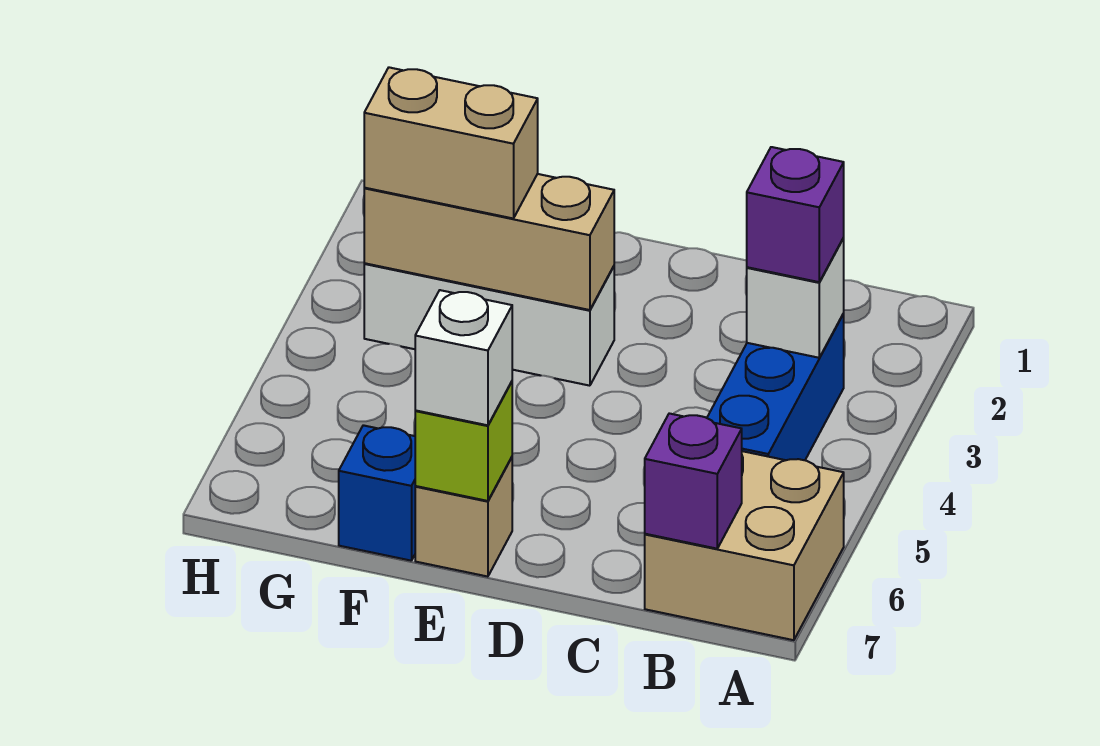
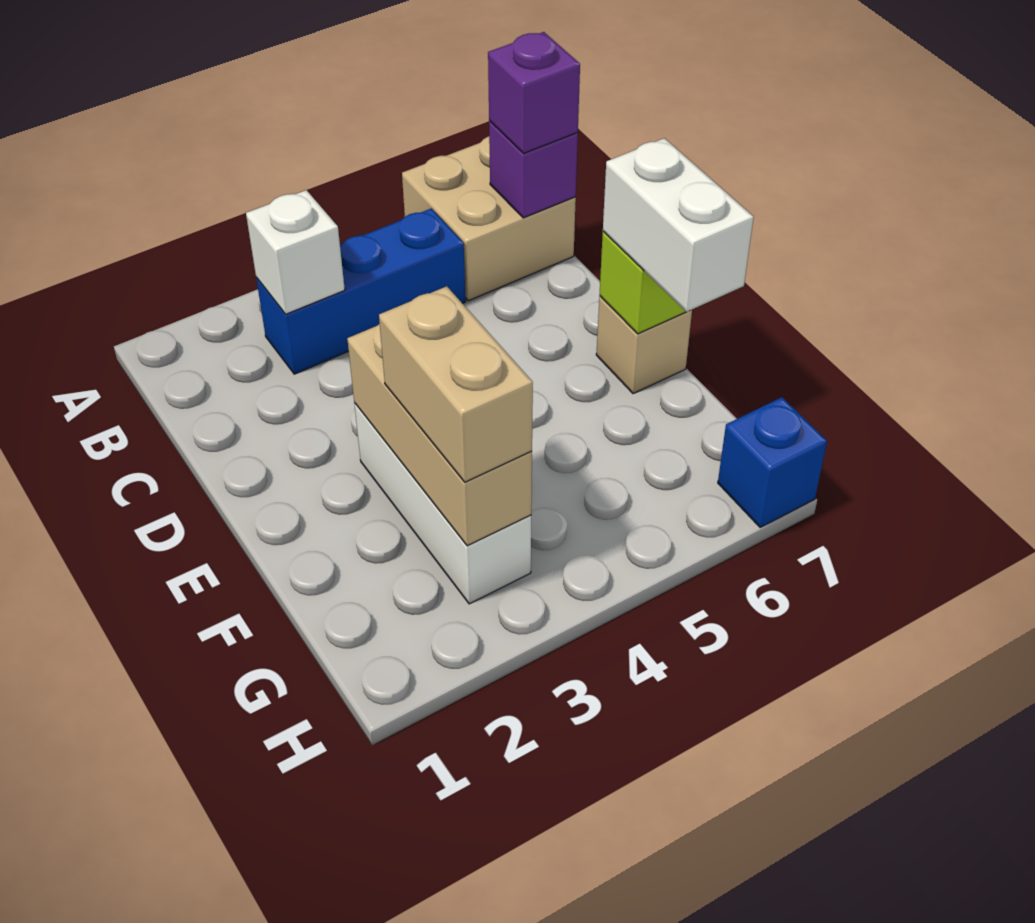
purple 1x1 brick [747,147,844,282] -> purple 1x1 brick moved to [488,32,580,153]
white 1x1 brick [415,290,512,425] -> white 1x2 brick [603,138,754,312]
blue 1x1 brick [339,425,415,561] -> blue 1x1 brick moved to [718,397,827,528]

